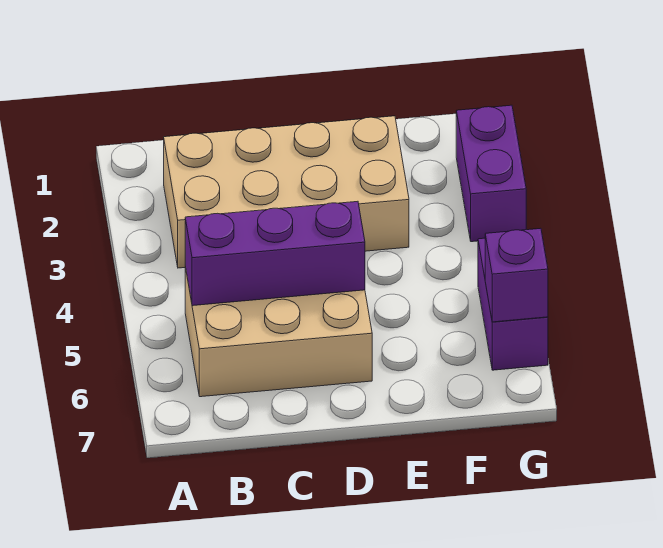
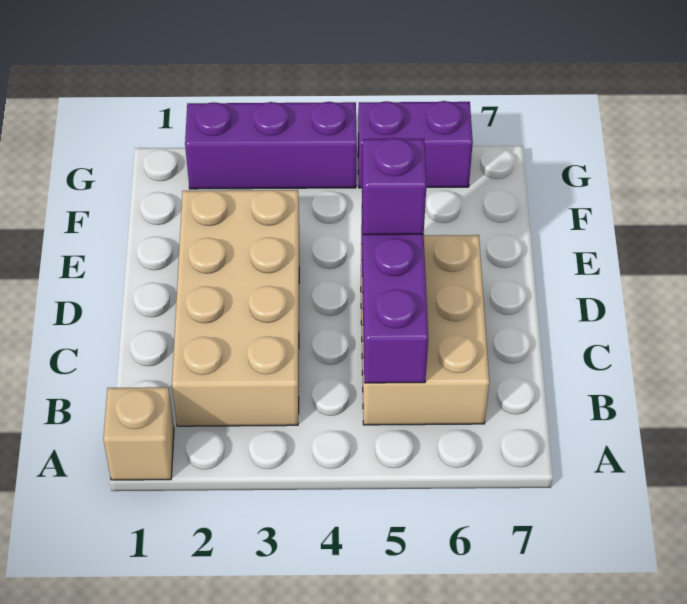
none -> tan 1x1 brick [103,387,174,480]
purple 1x2 brick [456,105,526,242] -> purple 1x3 brick [185,102,357,189]
purple 1x1 brick [485,228,548,322] -> purple 1x1 brick moved to [362,138,426,235]

